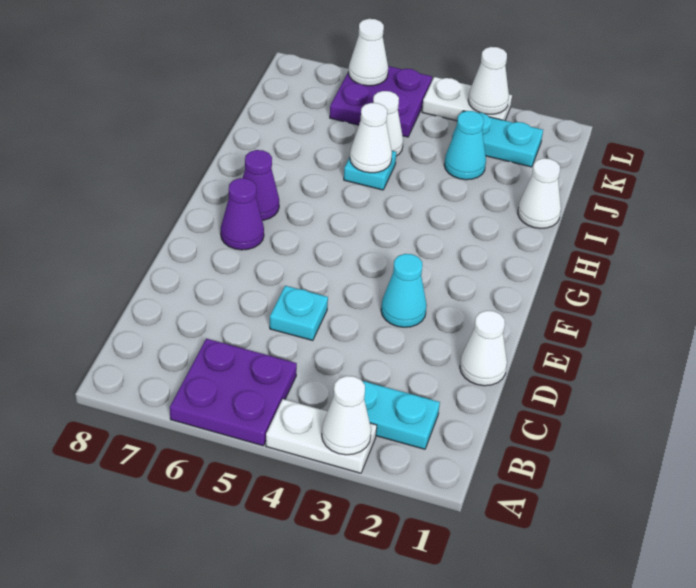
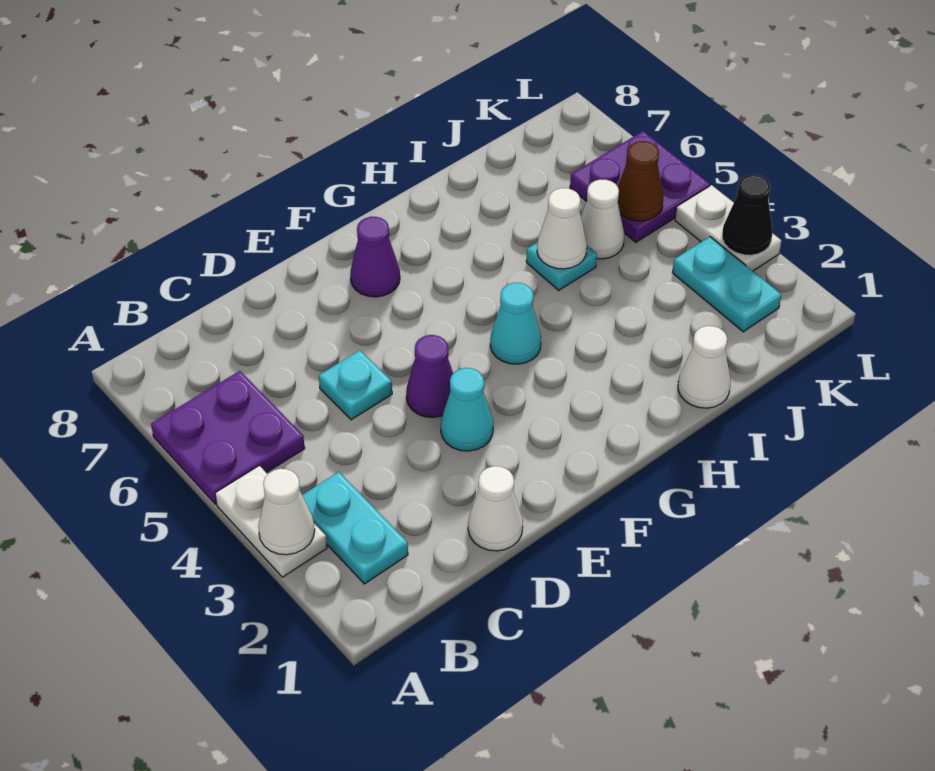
purple 1x1 cone [243,150,279,220] -> purple 1x1 cone moved to [406,335,453,417]
cyan 1x1 cone [444,111,486,180] -> cyan 1x1 cone moved to [490,283,541,364]
none -> brown 1x1 cone [618,141,663,221]
white 1x1 cone [468,47,509,114] -> black 1x1 cone [722,175,772,255]
white 1x1 cone [348,19,388,86] -> none

